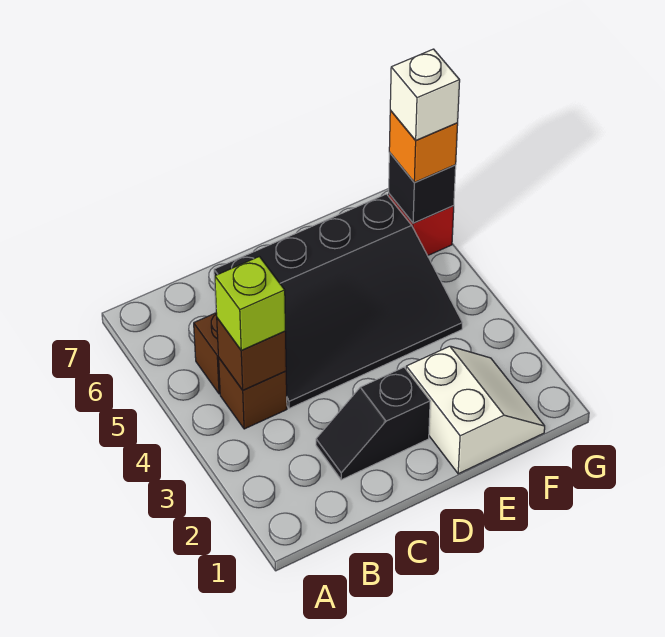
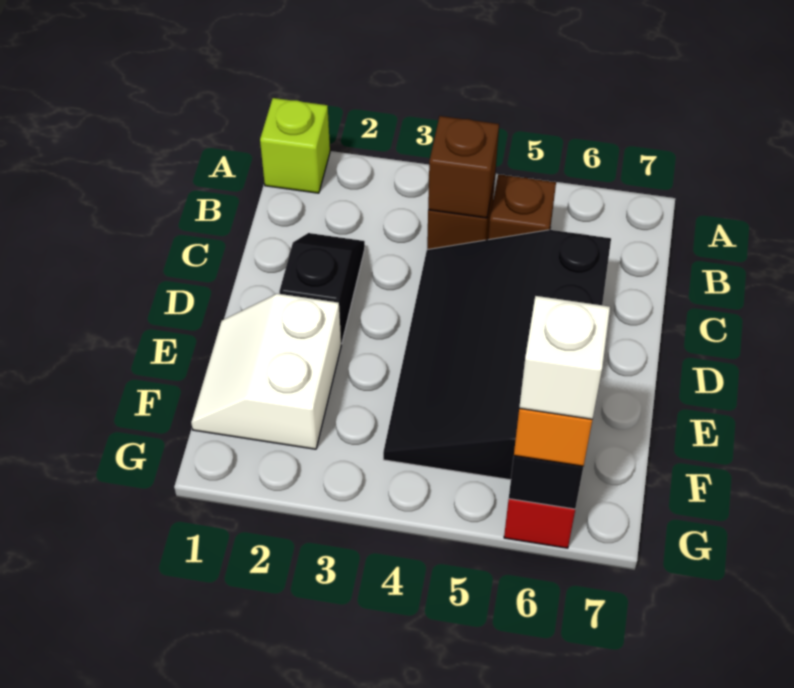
lime 1x1 brick [215,256,285,350] -> lime 1x1 brick moved to [260,98,330,193]
white 2x2 slope [406,346,545,474] -> white 2x2 slope turned to [191,294,341,449]

